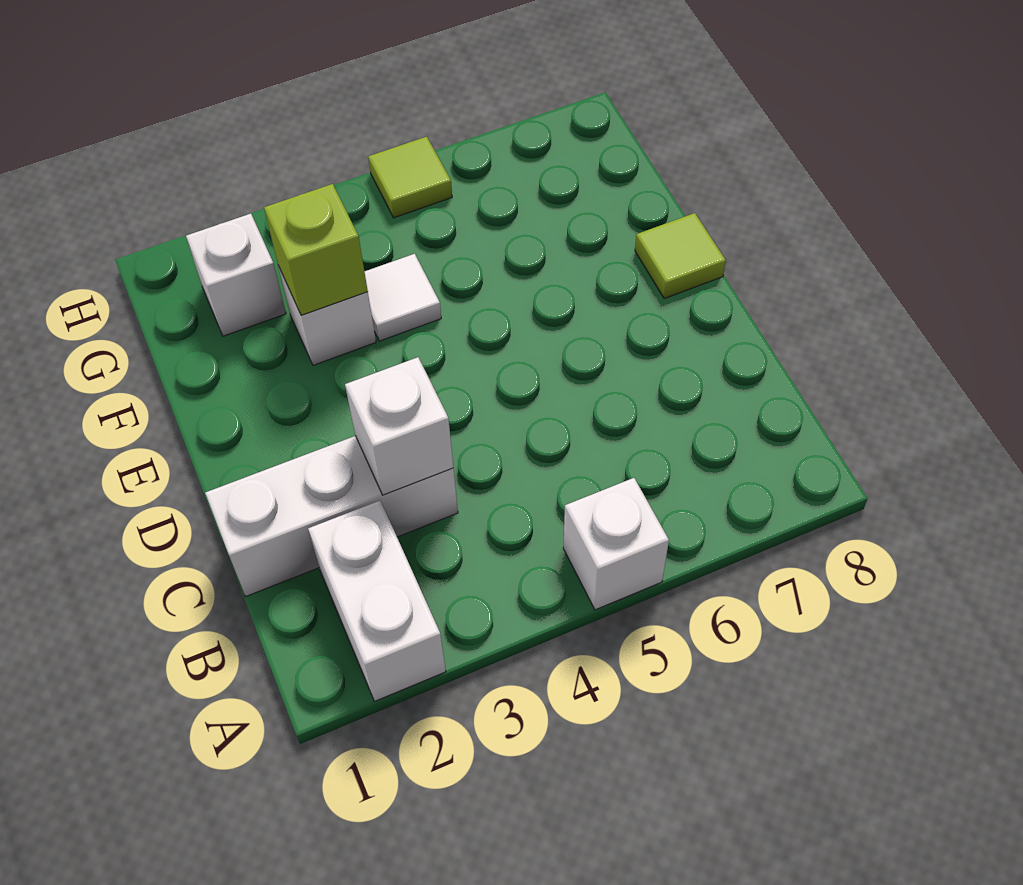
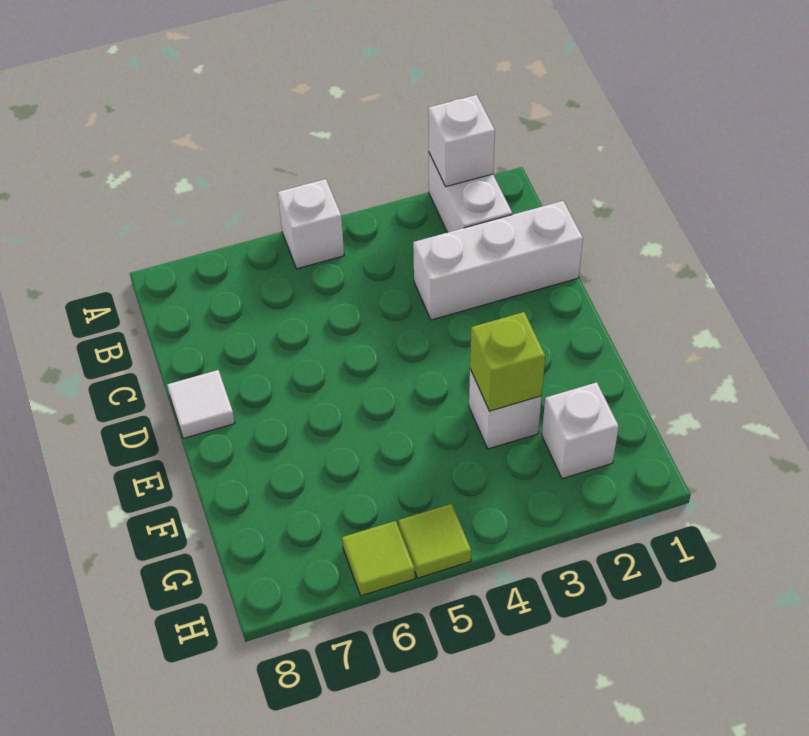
white 1x1 brick [345,357,453,495] -> white 1x1 brick moved to [428,95,495,187]
lime 1x1 tile [635,213,726,298] -> lime 1x1 tile moved to [342,521,415,596]
white 1x1 tile [365,254,441,341] -> white 1x1 tile moved to [167,370,235,438]

